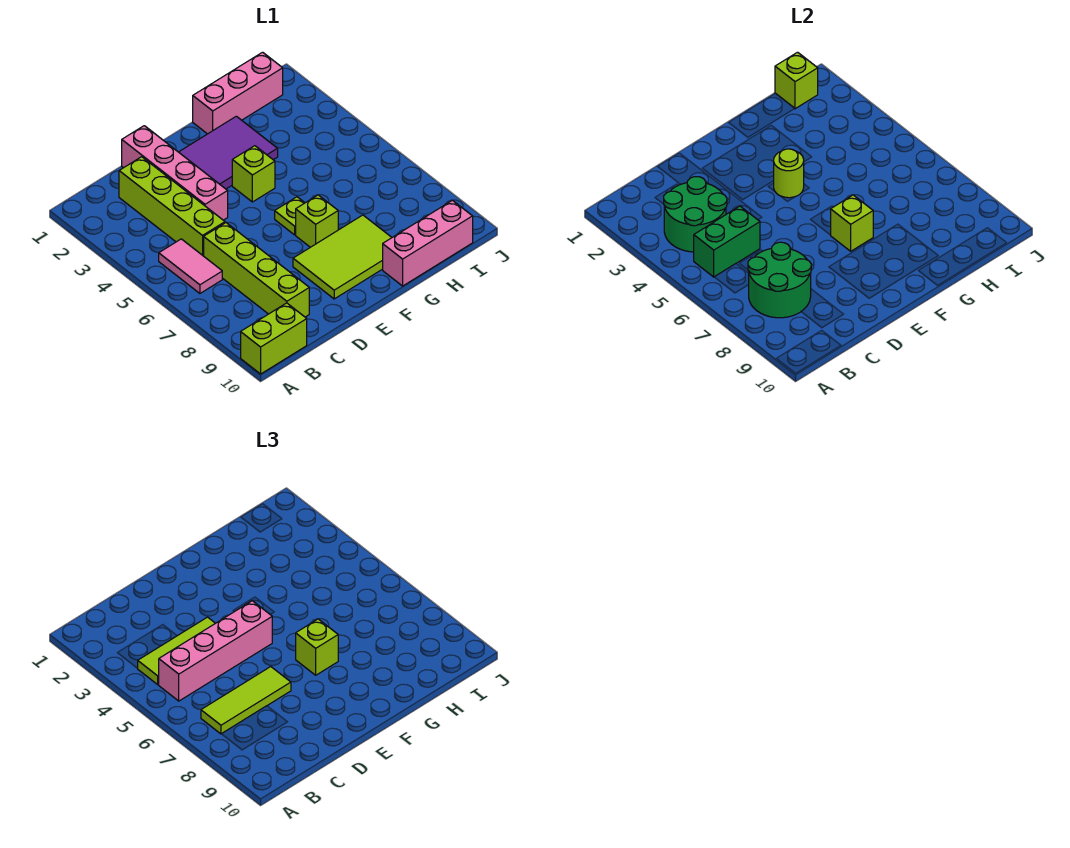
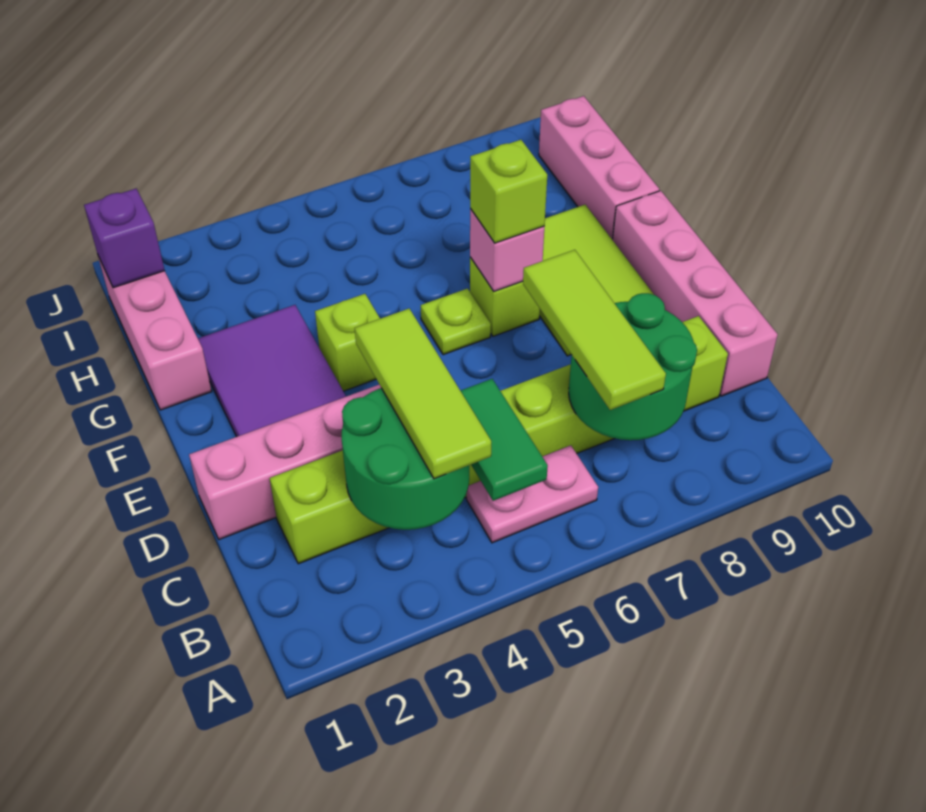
lime 1x2 brick [241,303,307,374] -> none
pink 1x2 tile [159,239,222,293] -> pink 1x2 plate [467,445,598,543]
green 1x2 brick [694,206,760,277] -> green 1x2 tile [461,379,548,501]
pink 1x4 brick [159,601,272,701] -> pink 1x4 brick moved to [613,191,778,396]
lime 1x1 round brick [774,149,804,198] -> none
lime 1x1 brick [831,195,873,251] -> pink 1x1 brick [470,209,544,291]
lime 1x1 brick [775,52,818,109] -> purple 1x1 brick [84,189,165,288]

